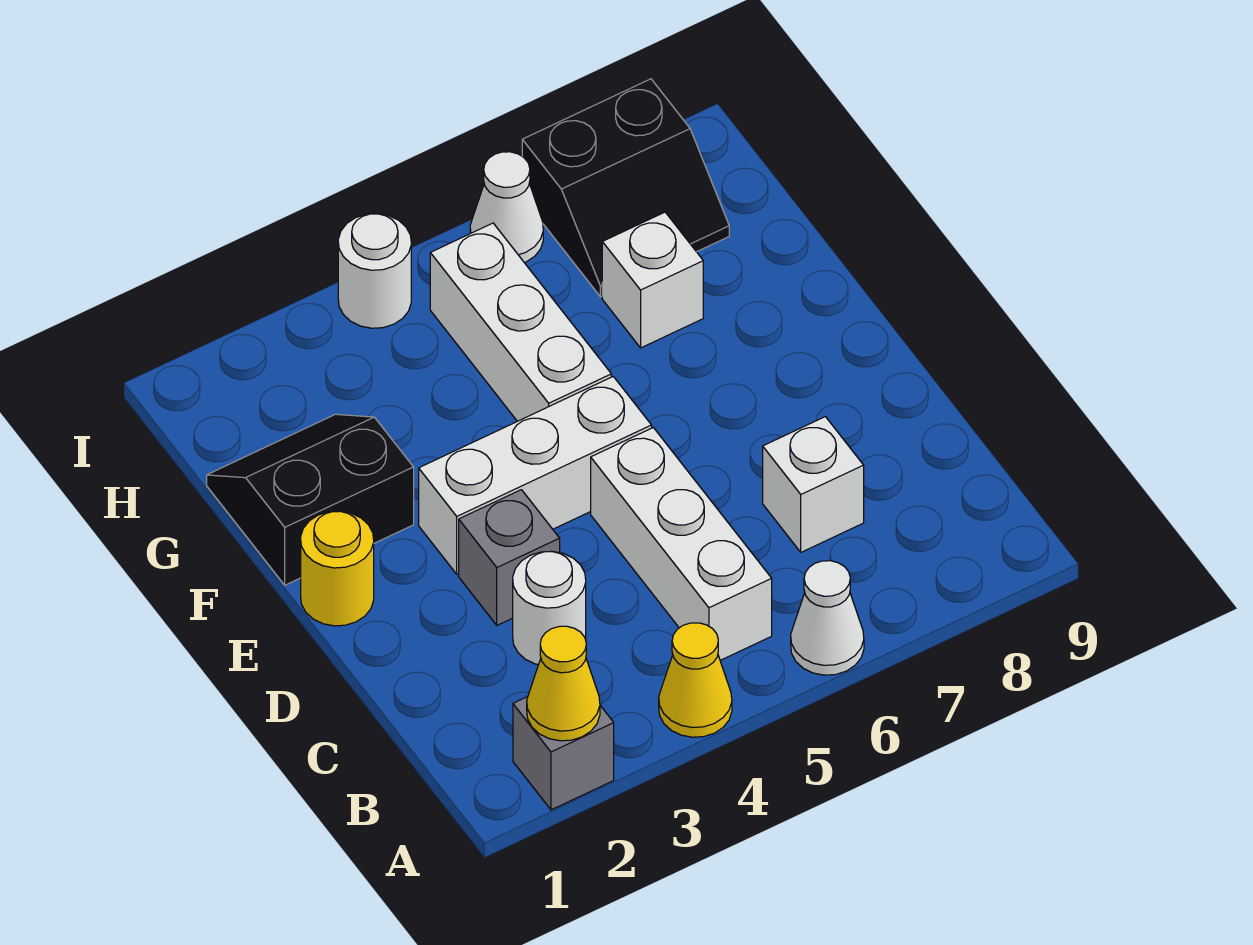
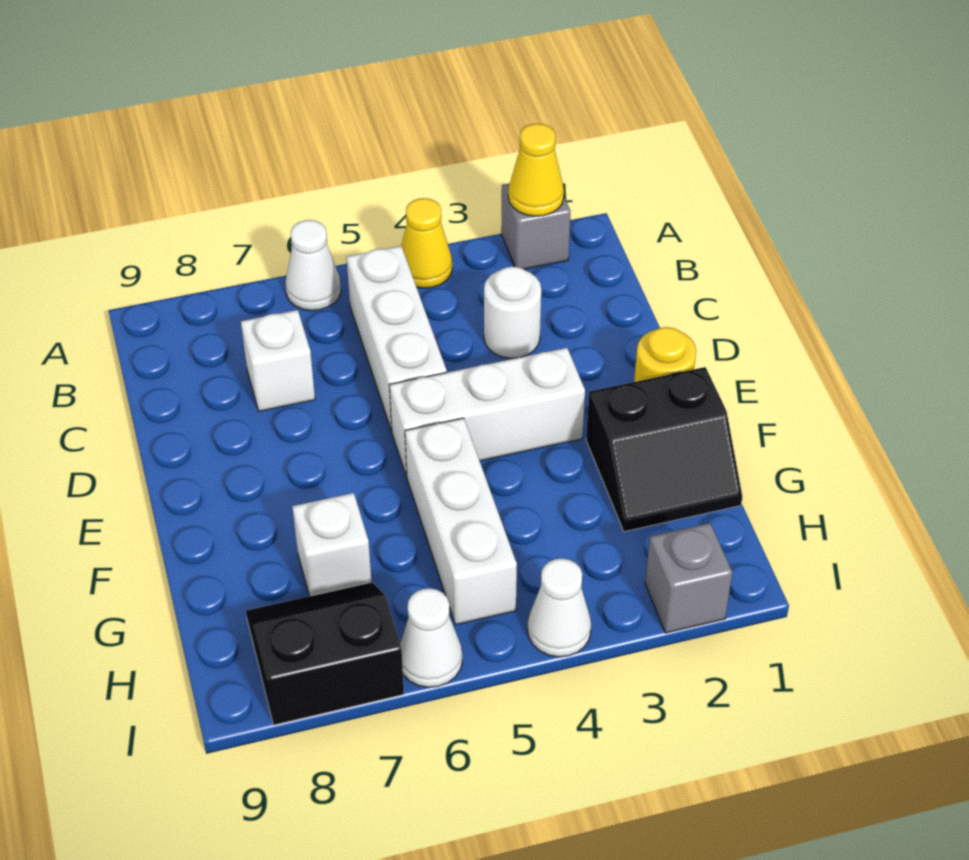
grey 1x1 brick [459,490,560,625] -> grey 1x1 brick moved to [645,523,732,633]
white 1x1 round brick [338,214,411,328] -> white 1x1 cone [527,558,591,657]

